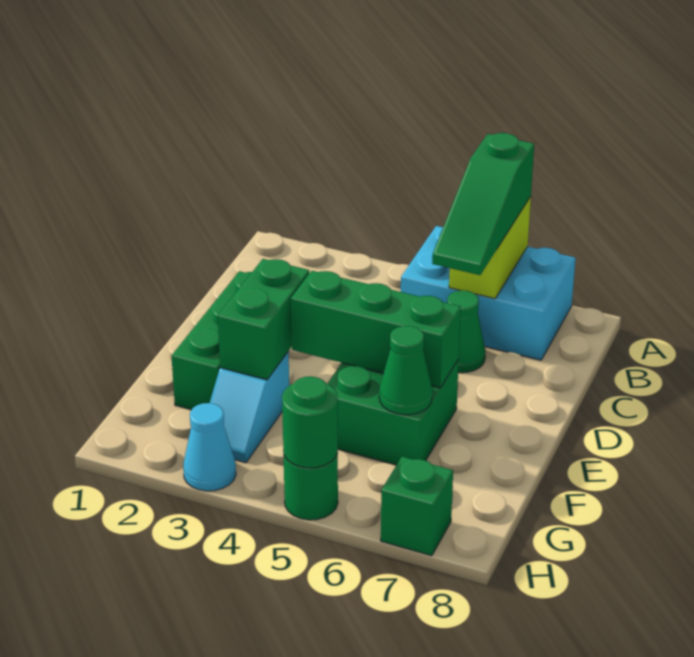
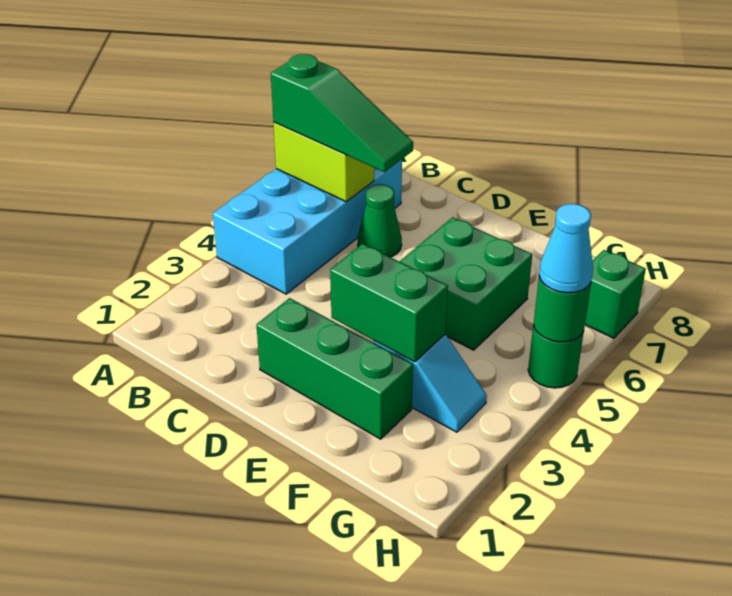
cyan 2x3 brick [401,226,576,360] -> cyan 2x4 brick [213,160,402,294]
green 1x3 brick [291,271,461,388] -> none
green 1x1 cone [379,326,432,415] -> none
cyan 1x1 cone [183,403,236,491] -> cyan 1x1 cone moved to [539,204,593,293]

